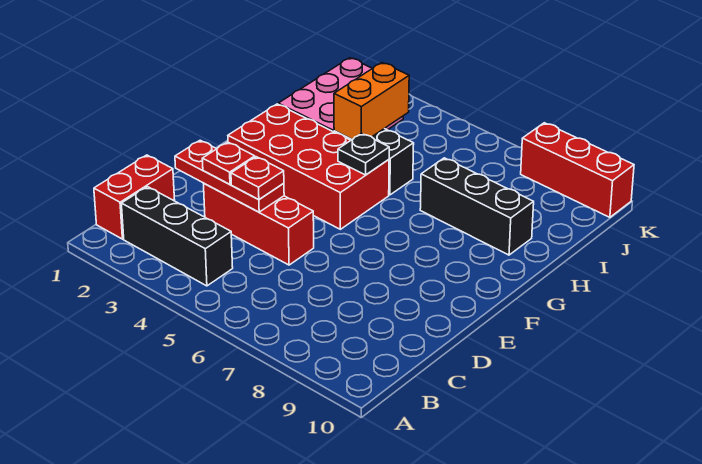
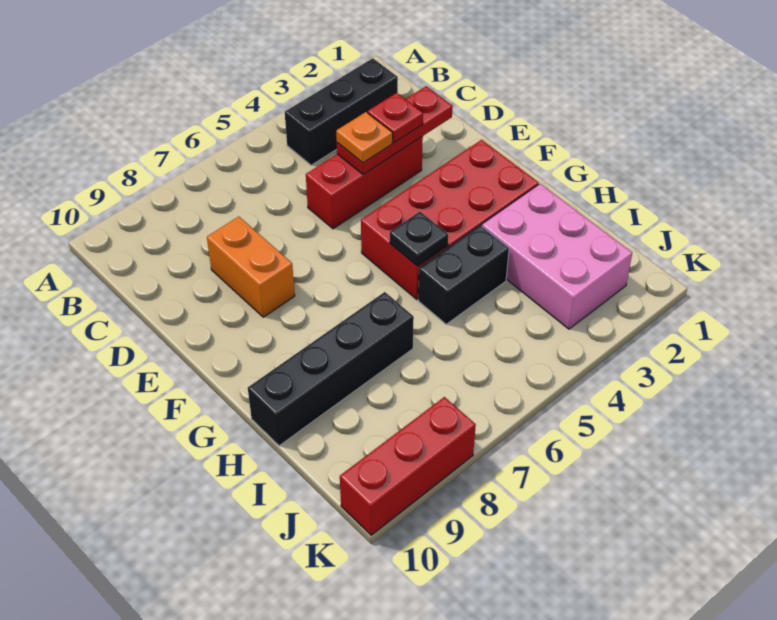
red 1x2 brick [94,155,175,239] -> none
red 1x1 plate [231,157,284,199] -> orange 1x1 plate [336,112,393,163]
orange 1x2 brick [334,63,409,139] -> orange 1x2 brick moved to [207,217,295,317]
black 1x3 brick [420,158,534,255] -> black 1x4 brick [248,292,414,446]

